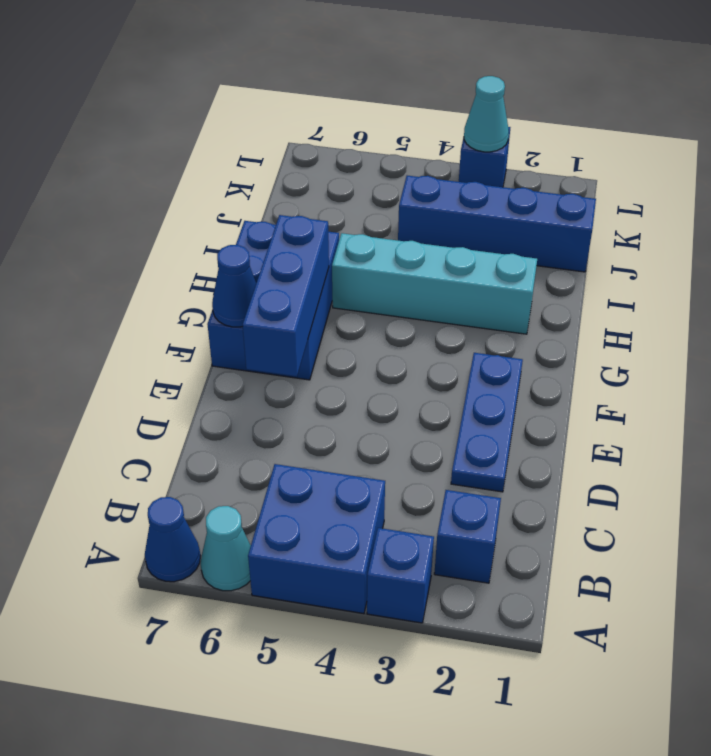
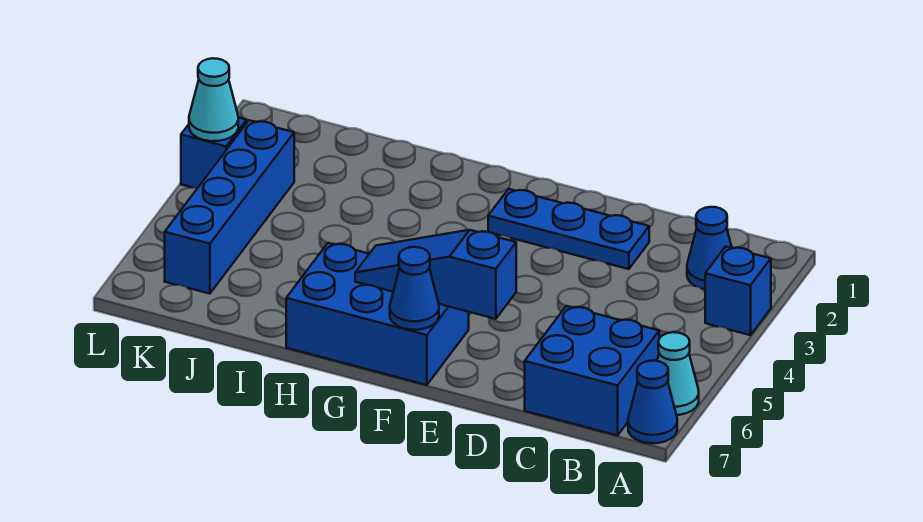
blue 2x2 brick [248,464,385,614] -> blue 2x2 brick moved to [525,306,659,435]
blue 1x1 brick [434,490,501,583] -> blue 1x1 cone [687,207,732,289]
blue 1x3 brick [243,215,329,377] -> blue 1x3 slope [355,230,516,319]
cyan 1x4 brick [332,233,537,334] -> none
blue 1x4 brick [398,176,596,272] -> blue 1x4 brick moved to [165,120,294,294]

